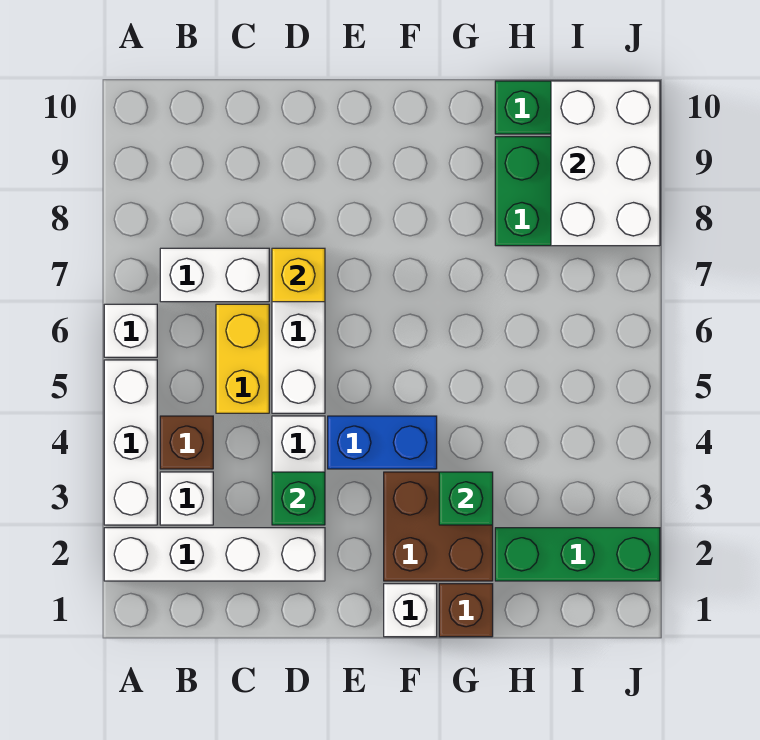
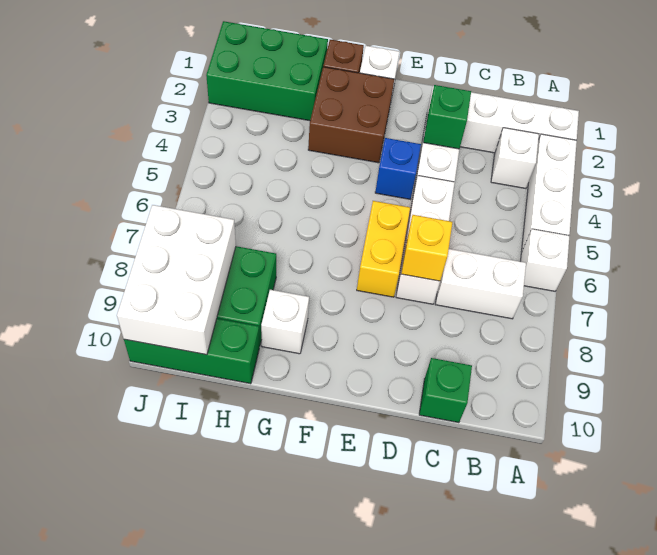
brown 1x1 brick [160,416,213,469] -> none
yellow 1x2 brick [216,304,269,413] -> yellow 1x2 brick moved to [357,201,410,297]
blue 1x2 brick [328,416,437,469] -> blue 1x1 brick [375,138,421,199]
green 1x1 brick [439,472,493,525] -> green 1x1 brick moved to [419,358,472,423]
none -> white 1x1 brick [261,290,309,354]
green 1x3 brick [495,528,660,581] -> green 2x3 brick [206,21,328,121]

